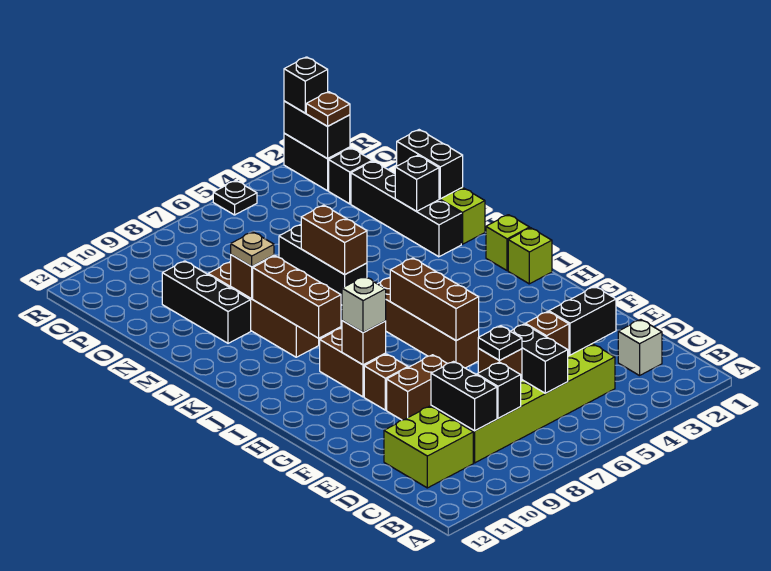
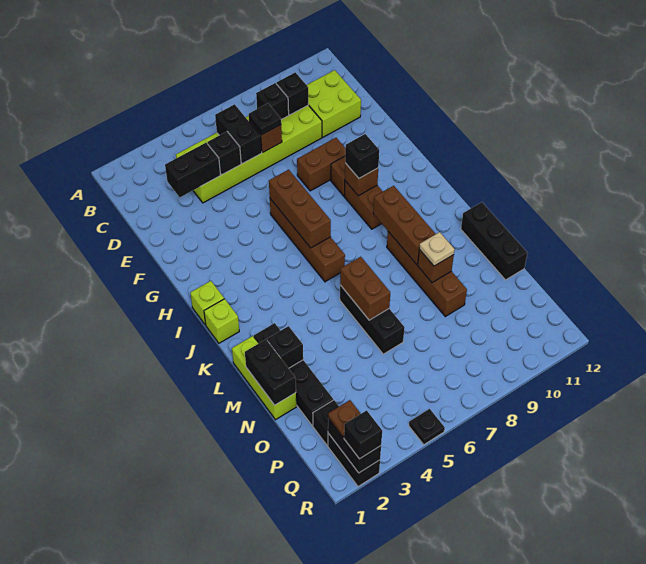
white 1x1 brick [618,320,662,376] -> none
black 1x2 brick [431,362,497,431] -> black 1x1 brick [276,72,308,115]
brown 1x1 brick [525,312,569,356] -> black 1x1 brick [207,132,241,175]
white 1x1 brick [342,276,386,333] -> black 1x1 brick [345,134,379,178]
black 1x3 brick [162,261,251,343] -> black 1x3 brick moved to [461,202,527,280]

